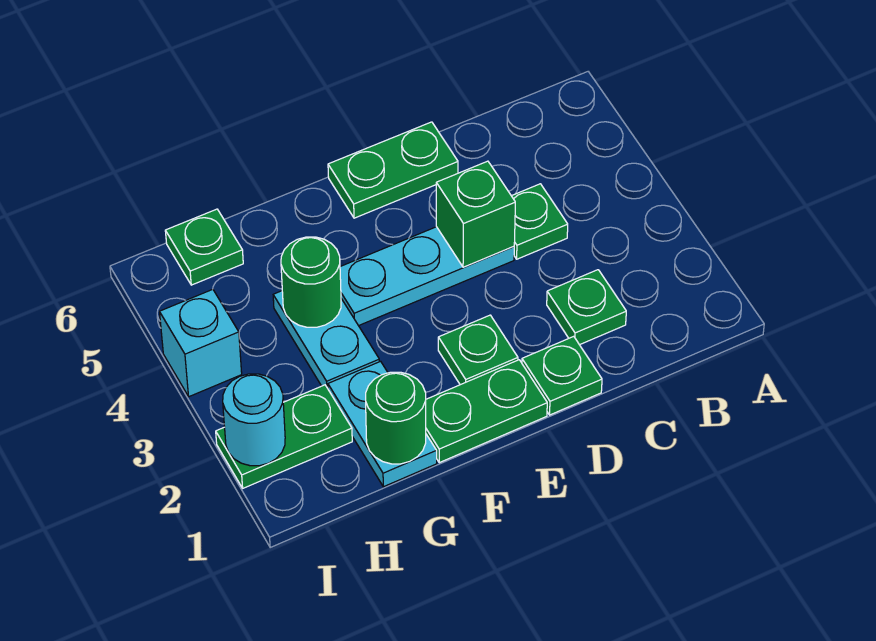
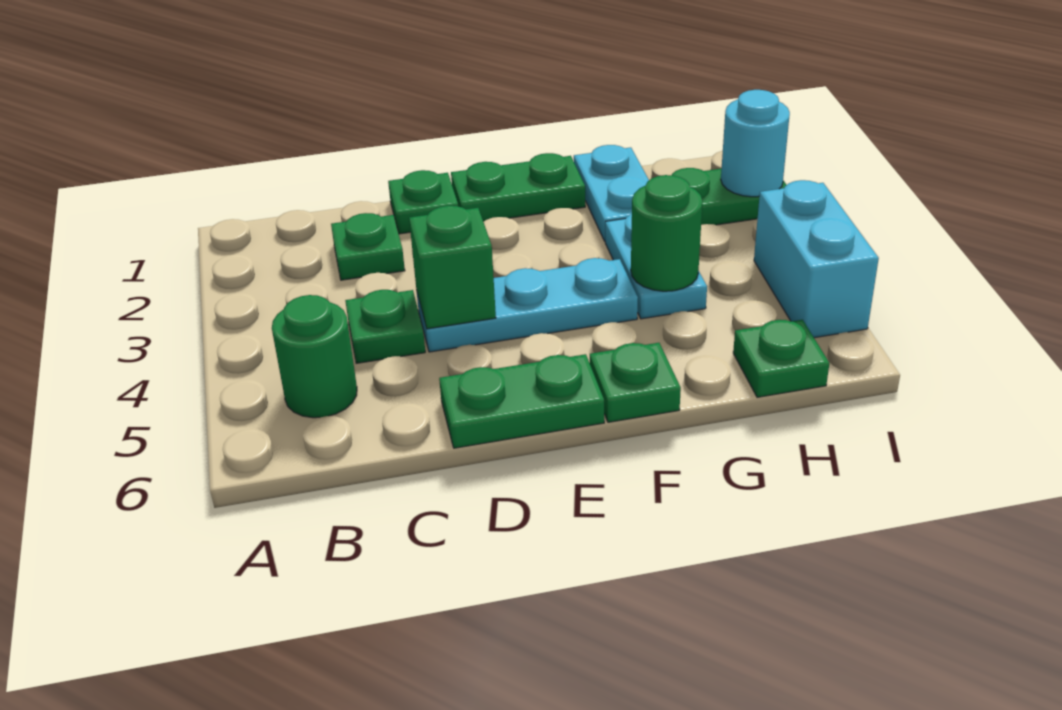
green 1x1 plate [438,315,518,385] -> green 1x1 plate moved to [590,343,681,422]
green 1x1 round brick [366,372,426,464] -> green 1x1 round brick moved to [272,295,357,418]
cyan 1x1 brick [160,289,242,397] -> cyan 1x2 brick [754,180,879,338]

